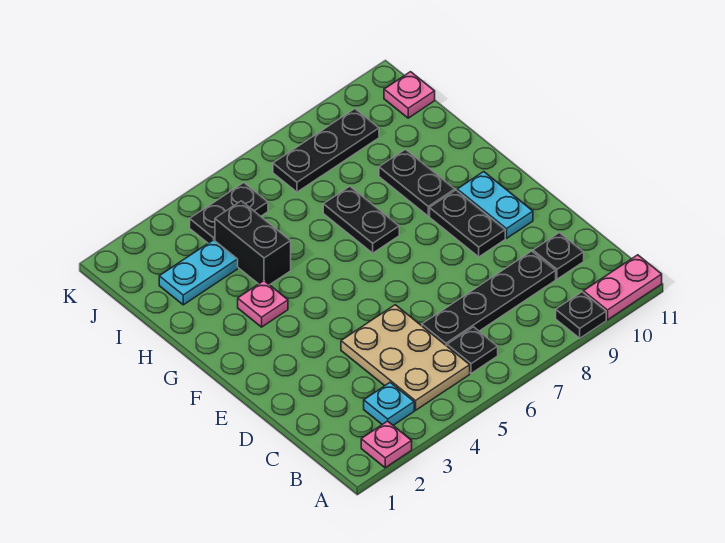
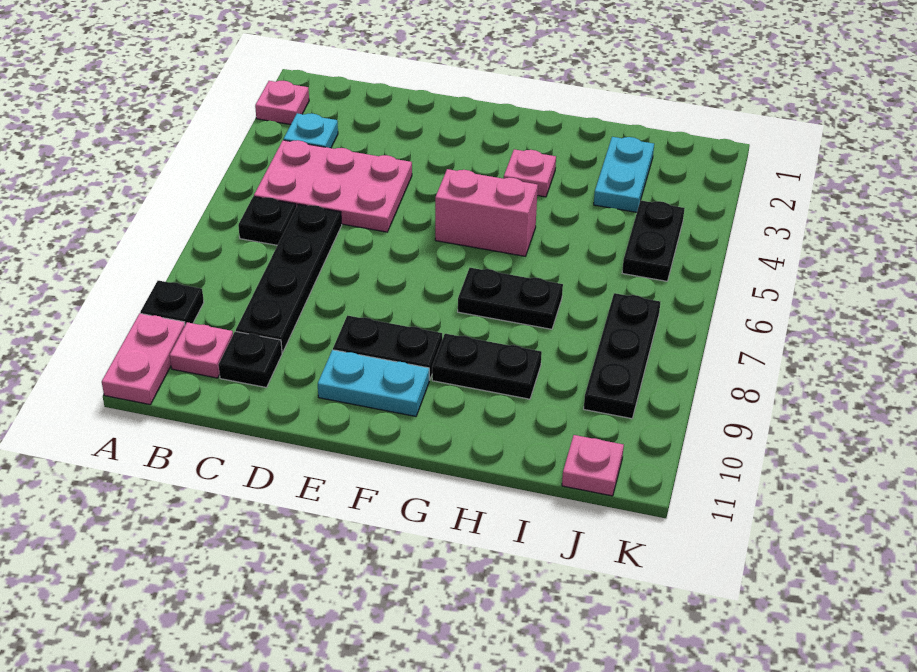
tan 2x3 plate [341,305,470,410] -> pink 2x3 plate [254,140,412,232]
none -> pink 1x1 plate [170,322,233,378]
none -> pink 1x2 brick [435,169,538,256]
black 1x2 brick [215,201,291,285] -> none

